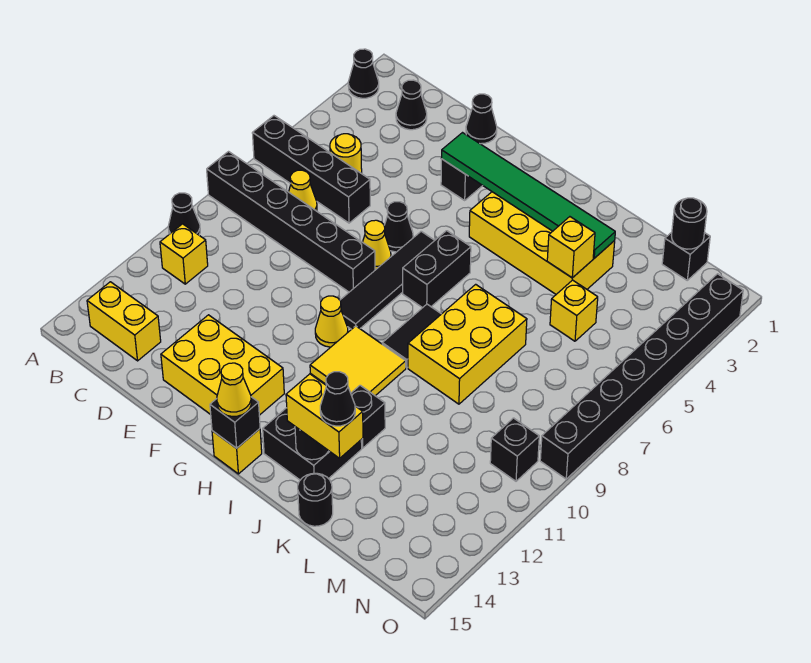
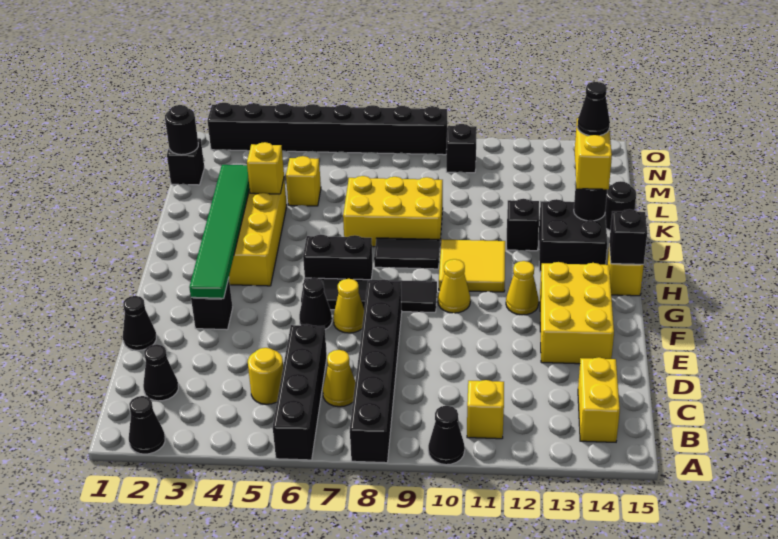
yellow 1x1 cone [217,363,251,416] -> yellow 1x1 cone moved to [506,261,539,315]

